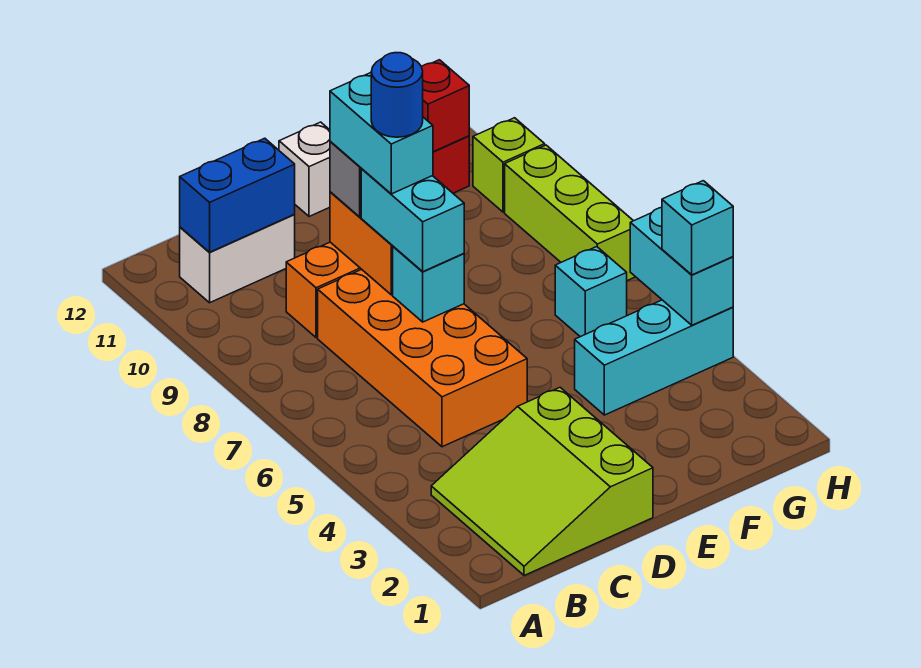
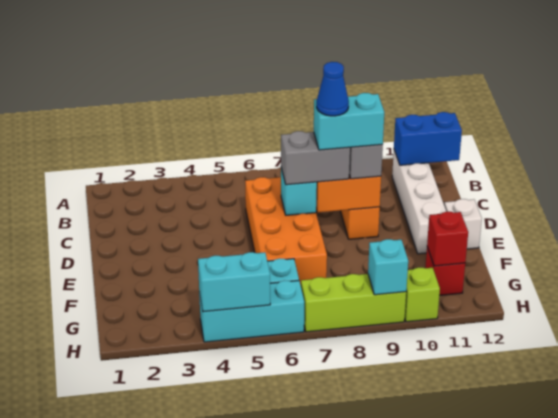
lime 3x3 slope [431,388,653,576] -> none
white 1x2 brick [180,214,295,303] -> white 1x4 brick [392,150,446,254]
blue 1x2 brick [180,138,295,252] -> blue 1x2 brick turned to [394,112,462,165]
orange 2x4 brick [318,269,527,447] -> orange 2x4 brick turned to [245,177,327,285]
cyan 1x2 brick [361,169,464,272] -> grey 1x2 brick [281,131,350,185]
blue 1x1 round brick [371,53,423,137] -> blue 1x1 cone [317,62,349,116]
cyan 1x3 brick [575,300,733,415] -> cyan 1x3 brick turned to [199,280,304,342]
cyan 1x1 brick [662,181,733,275] -> cyan 1x1 brick moved to [368,239,408,295]

